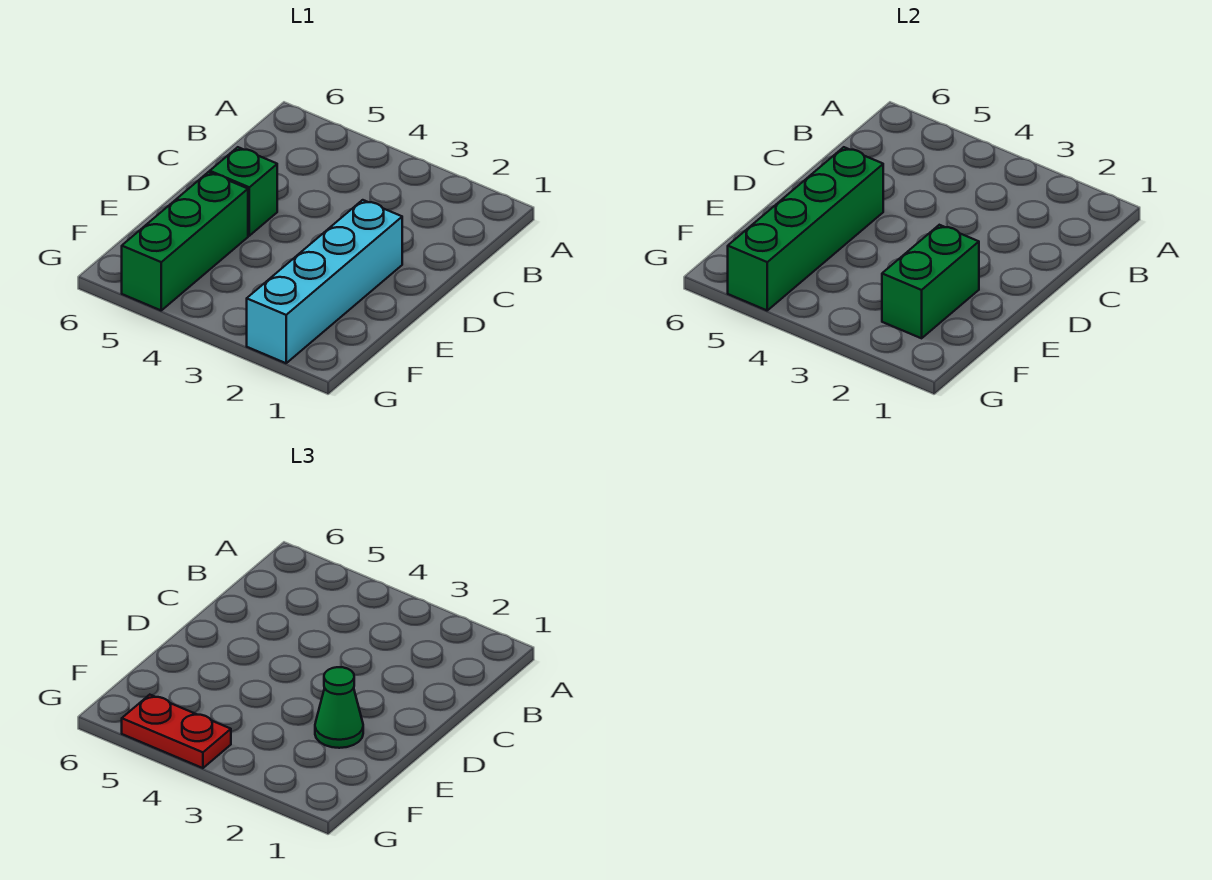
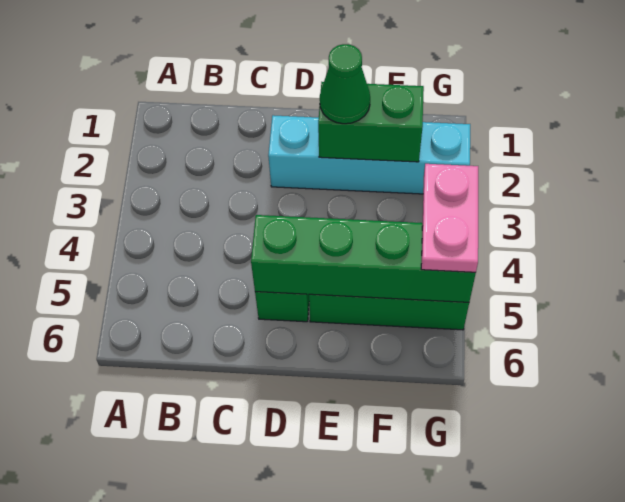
red 1x2 plate [122,695,231,768] -> pink 1x2 plate [421,164,478,273]

